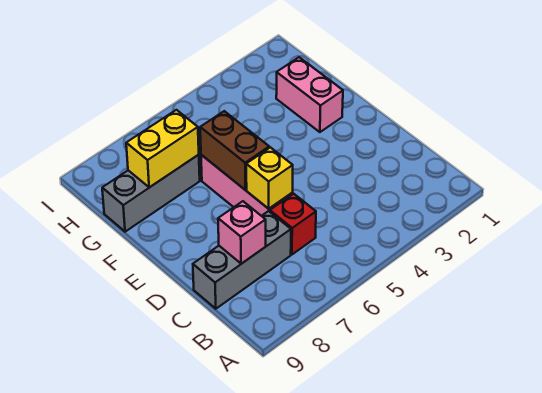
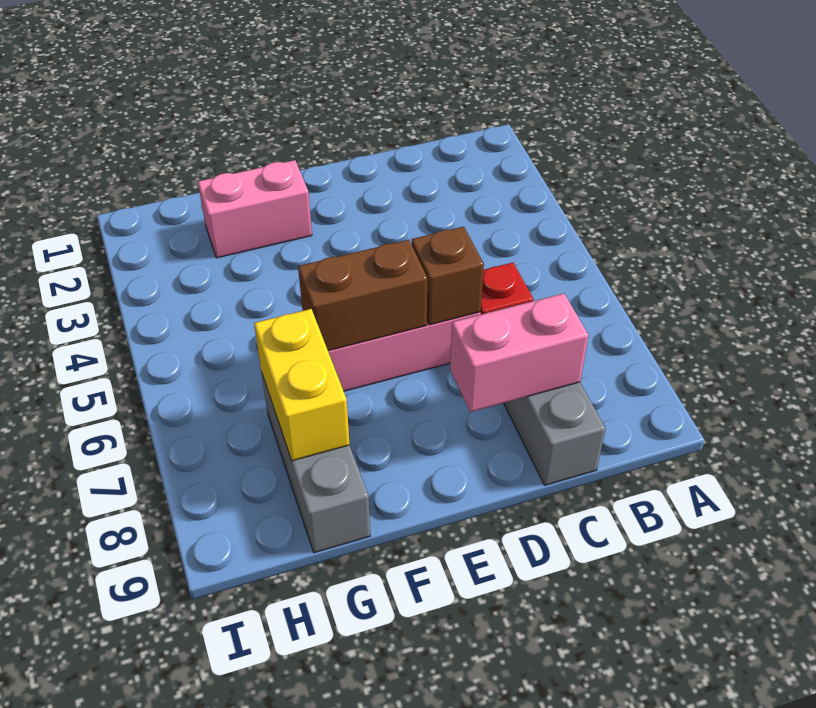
pink 1x1 brick [218,201,266,264] -> pink 1x2 brick [450,294,588,412]
yellow 1x1 brick [246,147,293,209] -> brown 1x1 brick [412,227,484,325]

